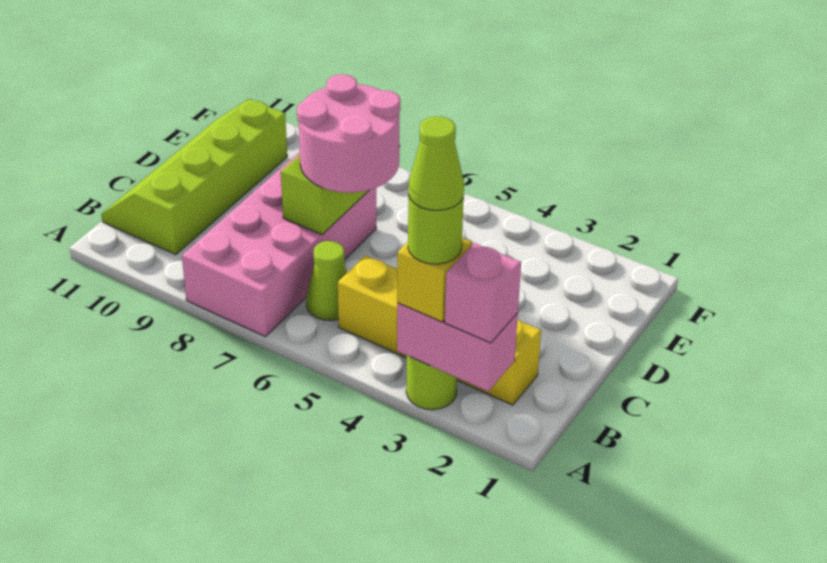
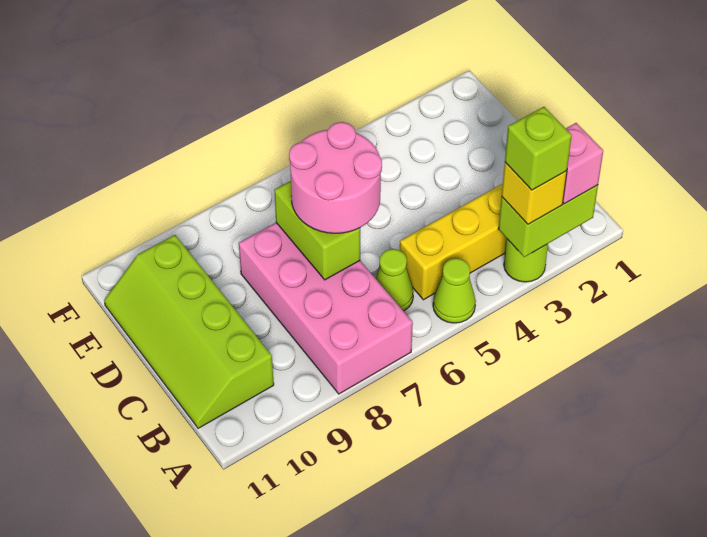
pink 1x2 brick [397,303,518,391] -> lime 1x2 brick [498,185,598,257]
lime 1x1 round brick [408,195,464,264] -> lime 1x1 brick [505,107,572,190]
lime 1x1 cone [408,116,464,211] -> lime 1x1 cone moved to [433,258,476,323]

